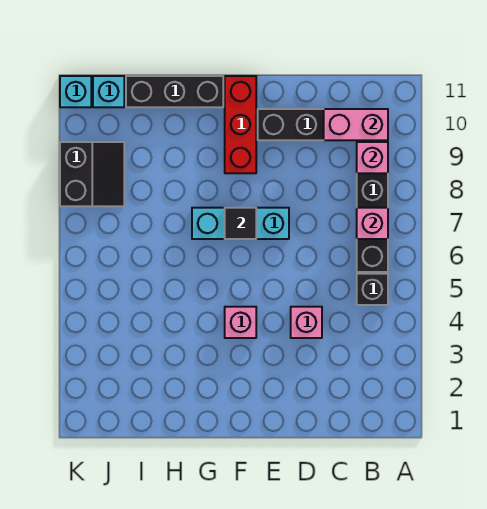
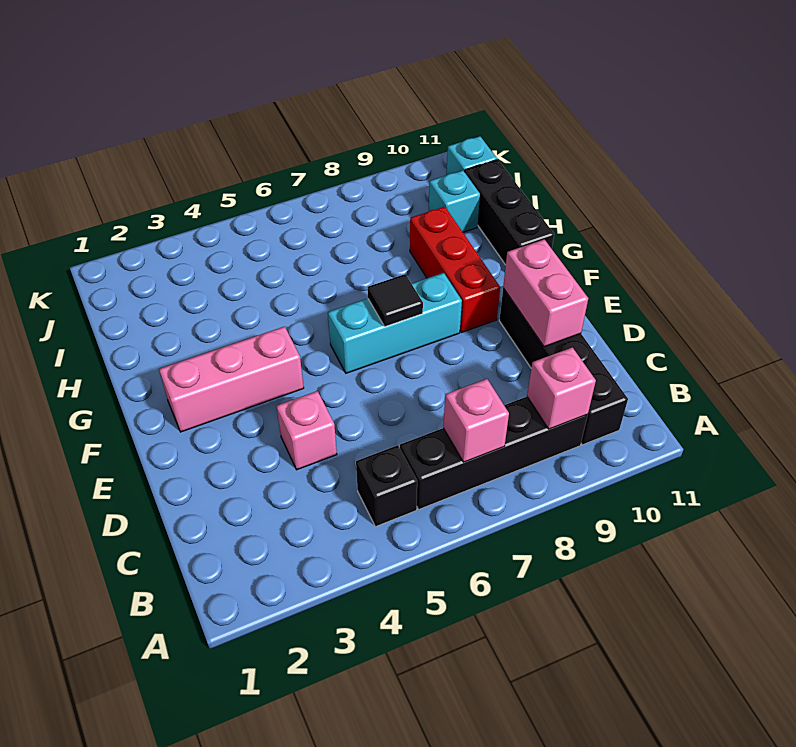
pink 1x2 brick [324,109,388,140] -> pink 1x2 brick moved to [503,239,588,347]
cyan 1x3 brick [192,208,289,239] -> cyan 1x3 brick turned to [328,273,462,373]
pink 1x1 brick [225,307,256,338] -> pink 1x3 brick [159,326,304,432]
red 1x3 brick [225,76,256,173] -> red 1x3 brick turned to [410,207,500,333]
black 2x2 slope [60,142,124,206] -> none
cyan 1x1 brick [60,76,91,107] -> cyan 1x1 brick moved to [429,170,480,232]

